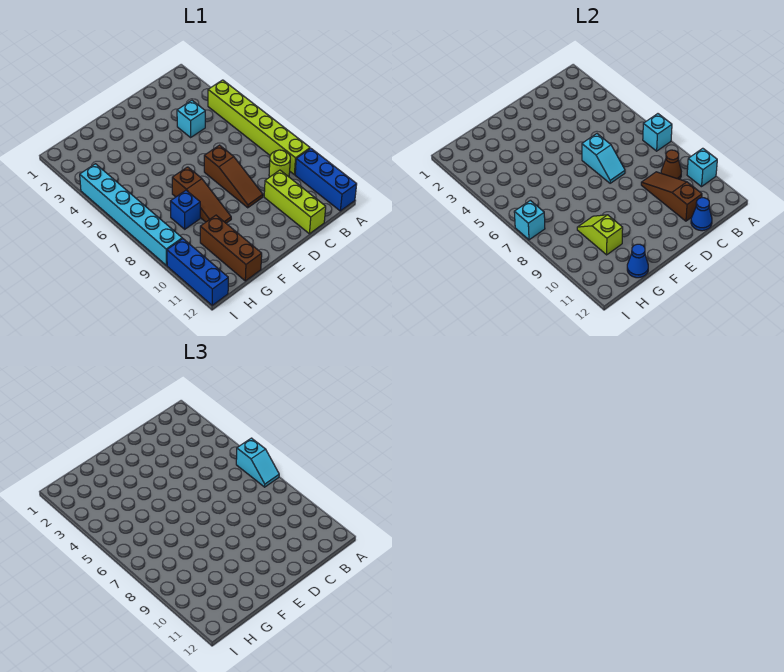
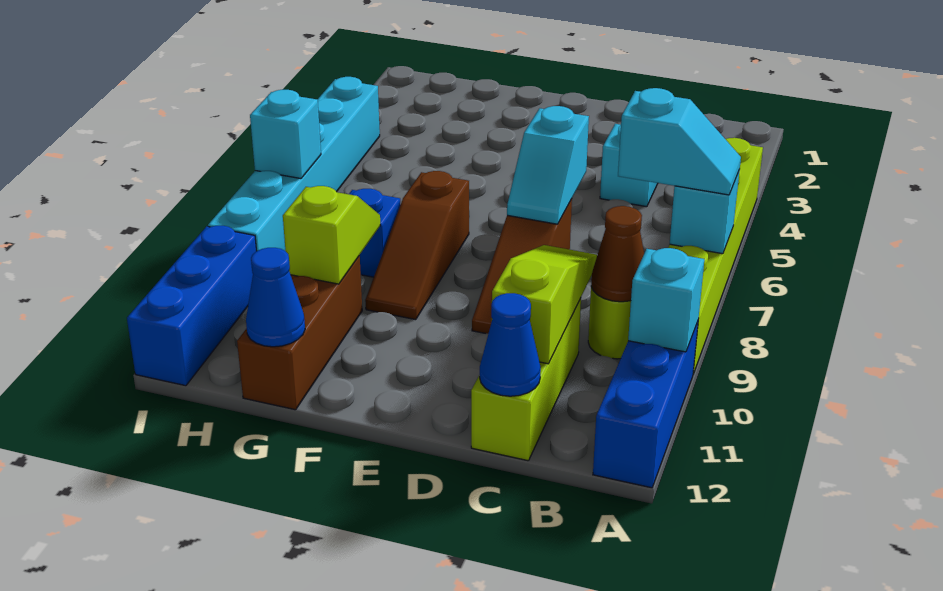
cyan 1x2 slope [236,438,279,487] -> cyan 1x2 slope turned to [618,88,741,195]
brown 1x3 slope [641,172,702,221] -> lime 1x3 slope [492,245,597,364]

